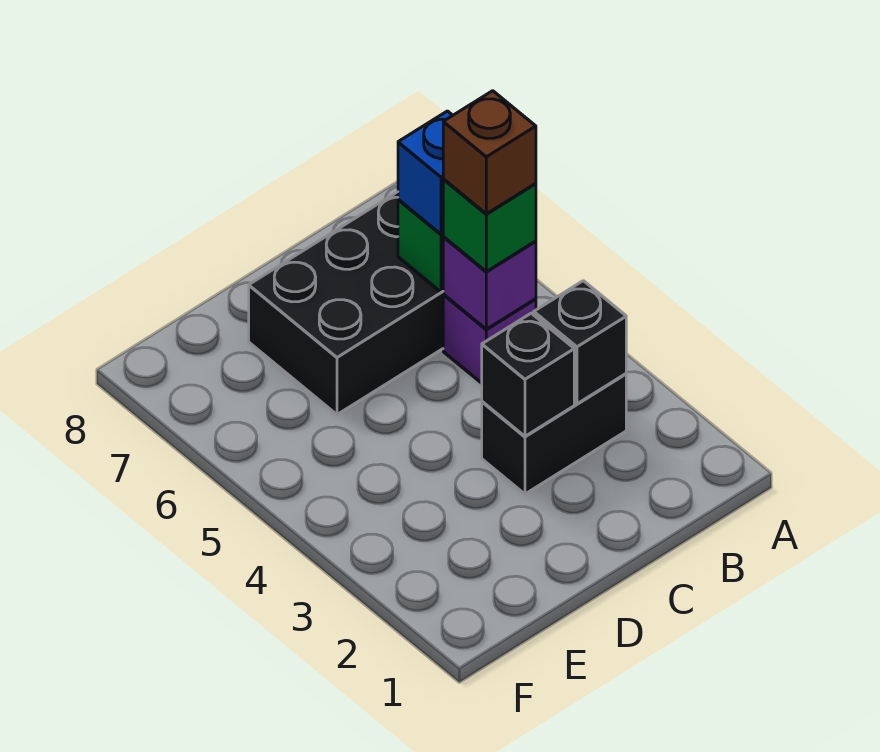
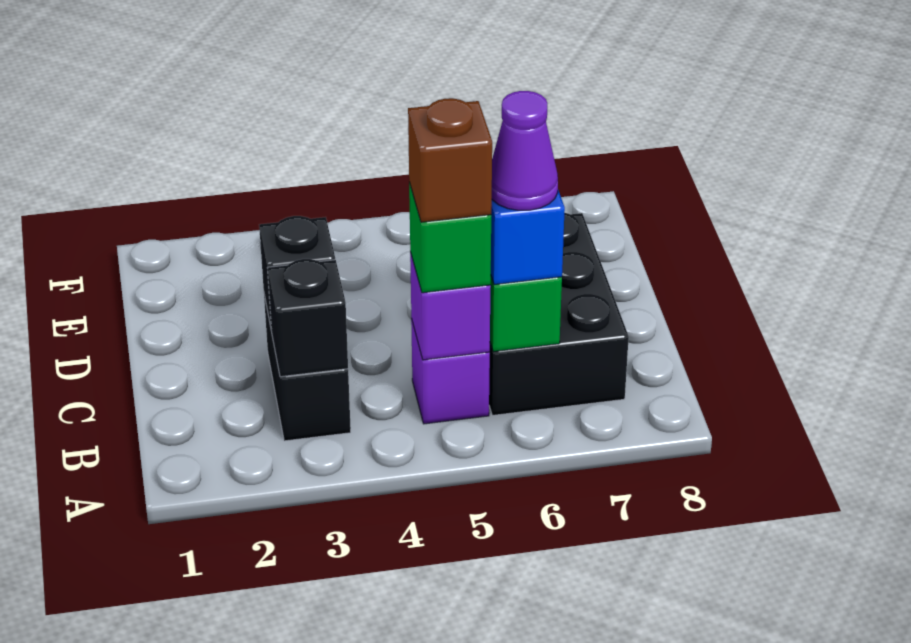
none -> purple 1x1 cone [492,91,558,210]

